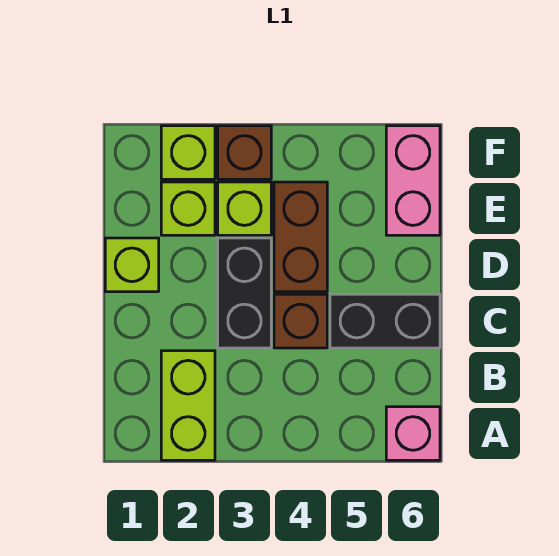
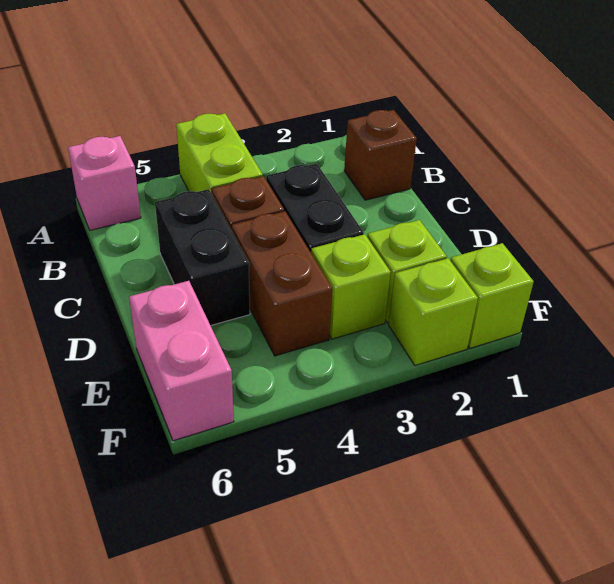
lime 1x2 brick [161,351,215,460] -> lime 1x2 brick moved to [176,113,263,194]
black 1x2 brick [330,294,440,348] -> black 1x2 brick turned to [155,189,250,326]
lime 1x1 brick [105,238,159,292] -> lime 1x1 brick moved to [450,243,534,348]
brown 1x1 brick [218,126,271,179] -> brown 1x1 brick moved to [344,110,417,200]

